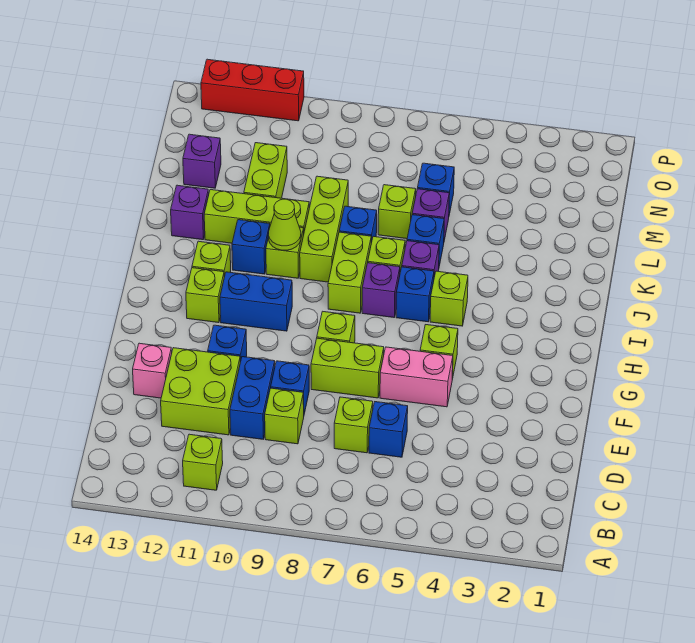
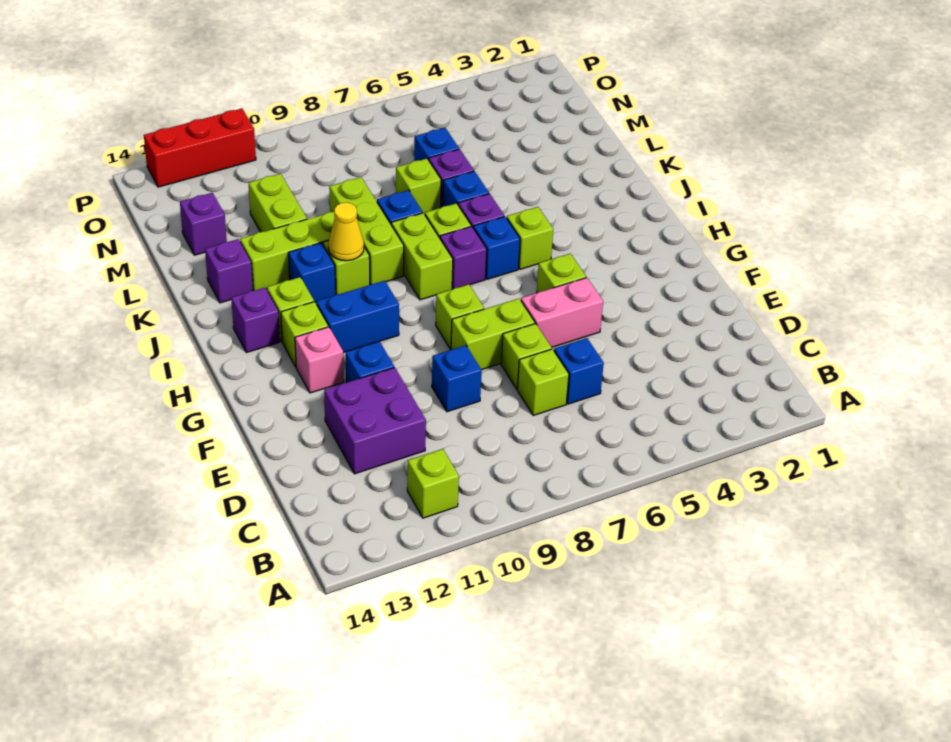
lime 1x1 brick [265,388,304,444] -> lime 1x1 brick moved to [501,323,552,389]
blue 1x2 brick [230,357,275,439] -> none
lime 2x2 brick [161,348,240,435] -> purple 2x2 brick [324,367,426,474]
pink 1x1 brick [133,343,172,398] -> pink 1x1 brick moved to [295,327,344,393]
none -> purple 1x1 brick [231,288,280,353]
lime 1x1 cone [268,199,301,250] -> yellow 1x1 cone [328,202,364,261]

